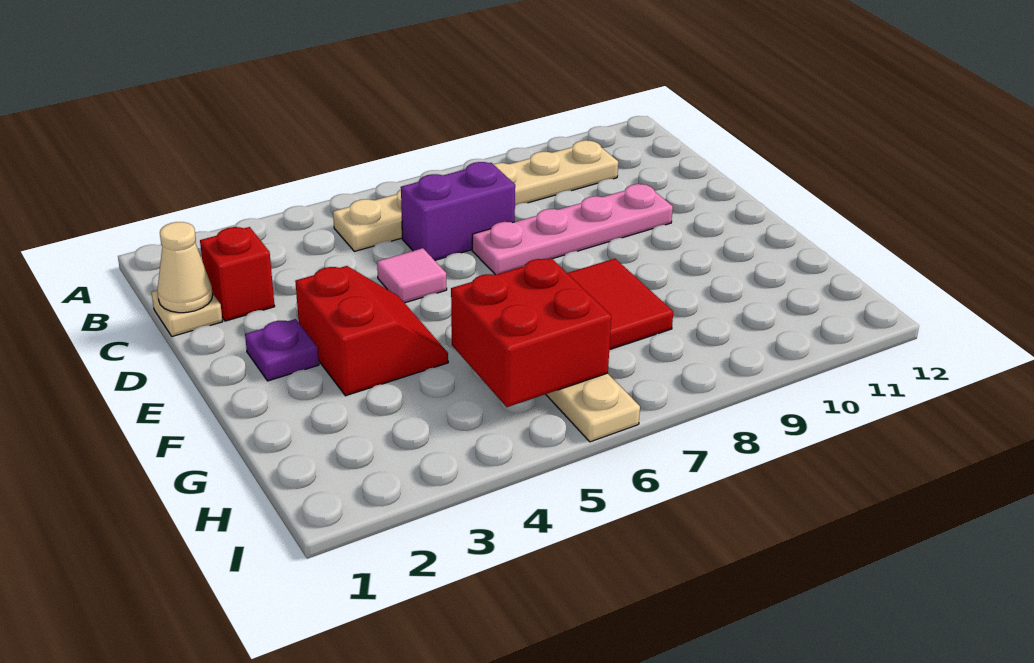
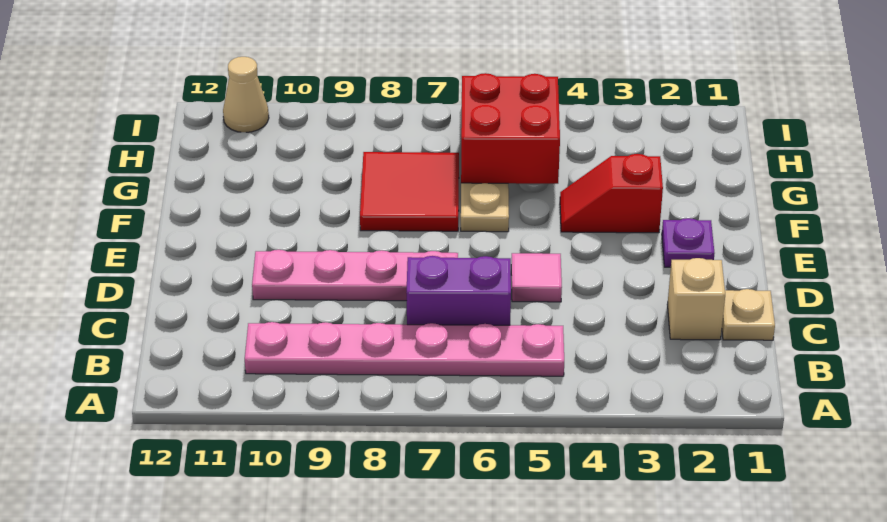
tan 1x6 plate [333,140,618,251] -> pink 1x6 plate [245,322,564,376]
tan 1x1 cone [157,222,213,313] -> tan 1x1 cone moved to [223,57,269,132]
red 1x1 brick [200,227,275,321] -> tan 1x1 brick [667,258,725,340]
red 2x2 slope [295,266,448,396] -> red 1x2 slope [560,154,663,233]

